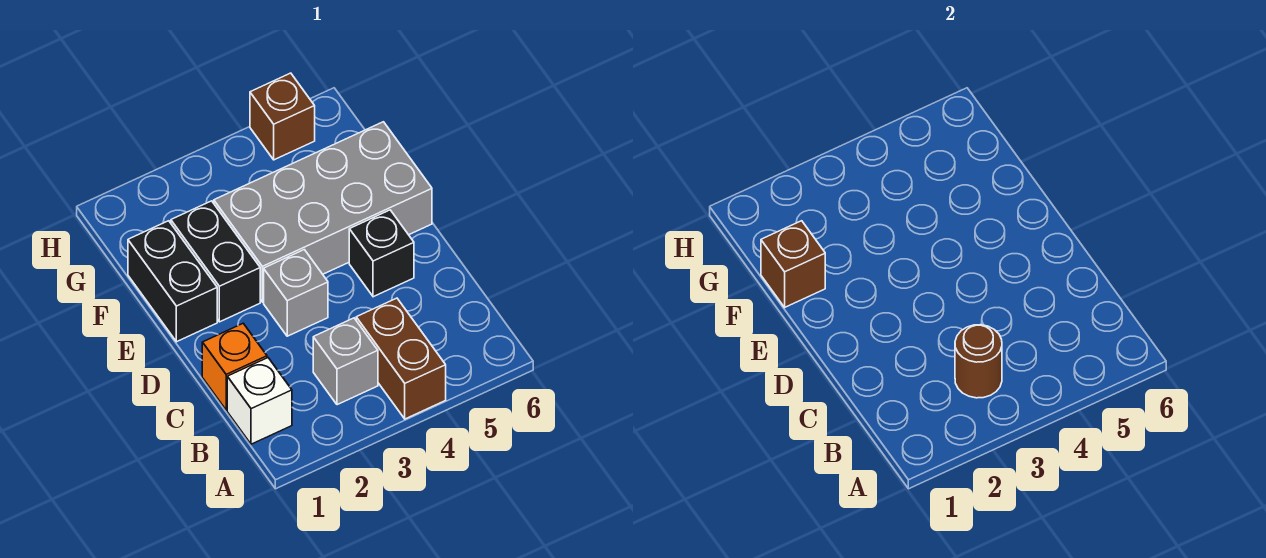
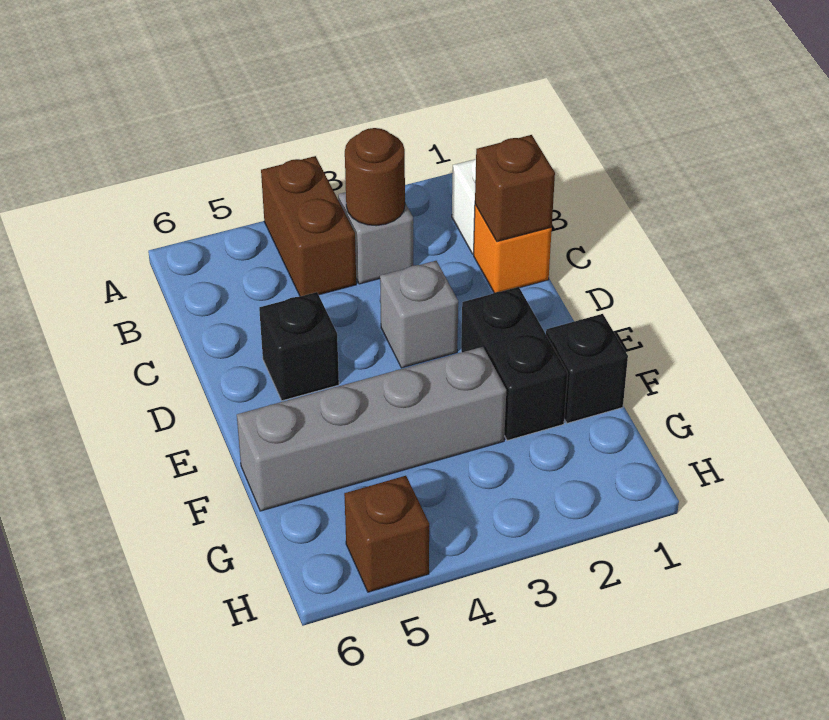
black 1x2 brick [128,221,217,342] -> black 1x1 brick [546,314,628,423]
grey 2x4 brick [214,122,432,302] -> grey 1x4 brick [237,347,506,511]
brown 1x1 brick [761,221,825,307] -> brown 1x1 brick moved to [475,135,555,242]

